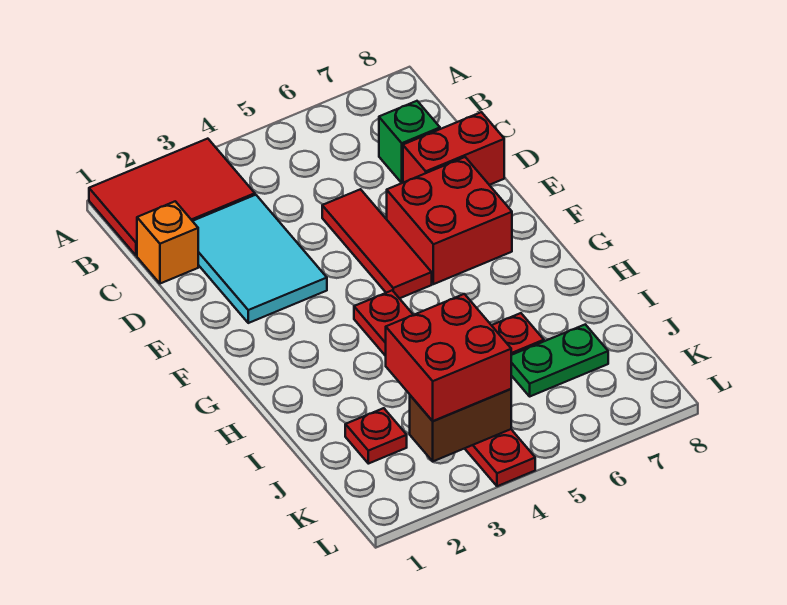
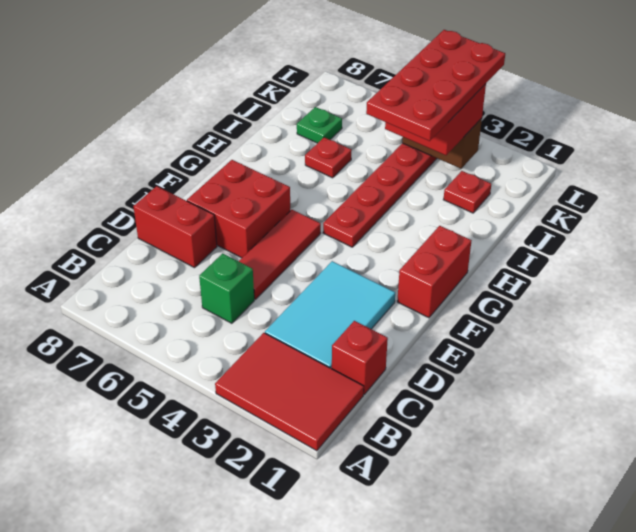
orange 1x1 brick [137,201,198,284] -> red 1x1 brick [332,321,388,394]
green 1x1 brick [379,101,440,183] -> green 1x1 brick moved to [199,253,254,323]
none -> red 1x2 brick [397,226,472,318]
none -> red 2x4 plate [366,30,505,141]
green 1x2 plate [511,324,608,396] -> green 1x1 plate [297,107,342,143]

